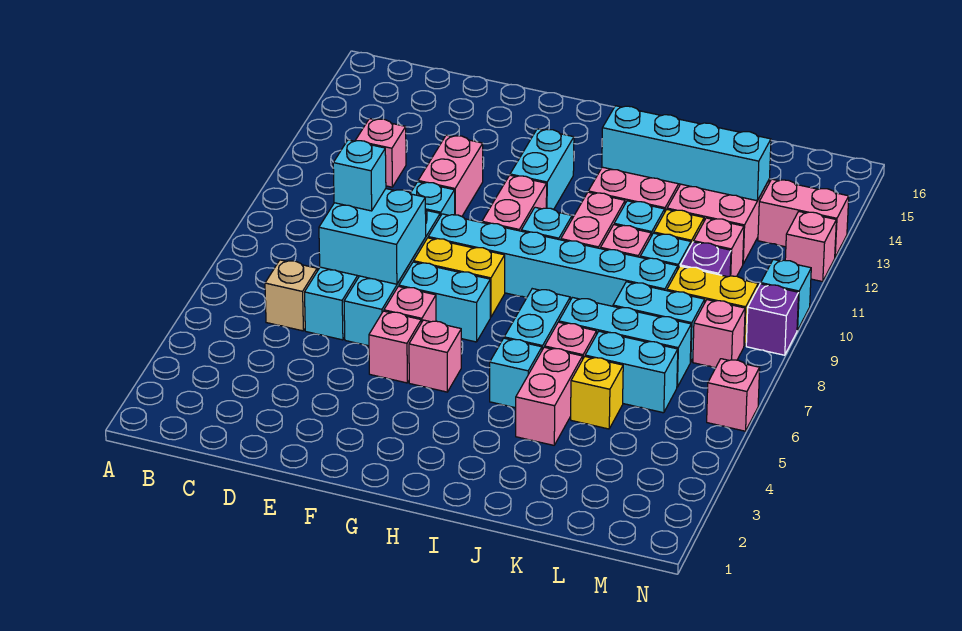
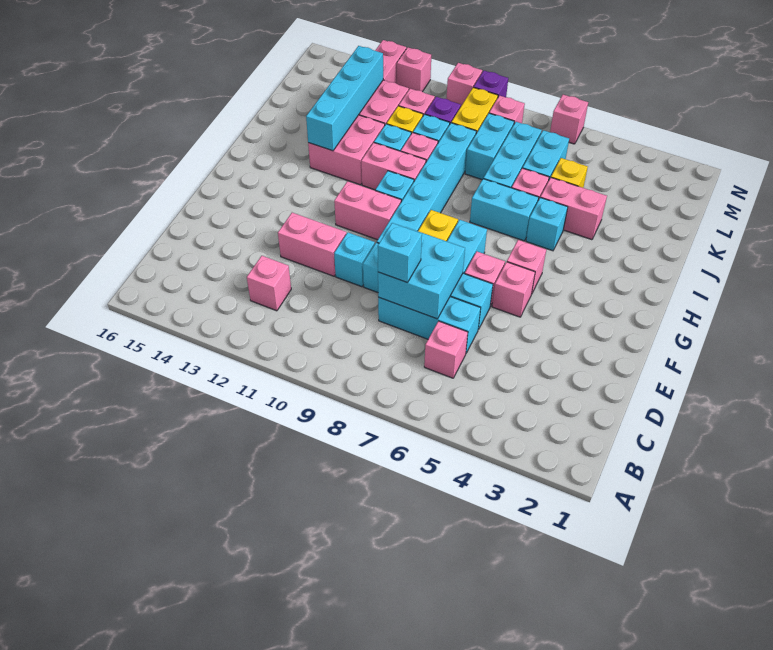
tan 1x1 brick [265,260,317,331] -> pink 1x1 brick [424,321,468,378]
cyan 1x2 brick [510,129,574,210] -> none
cyan 1x1 brick [761,259,811,330] -> pink 1x1 brick [446,63,482,106]

